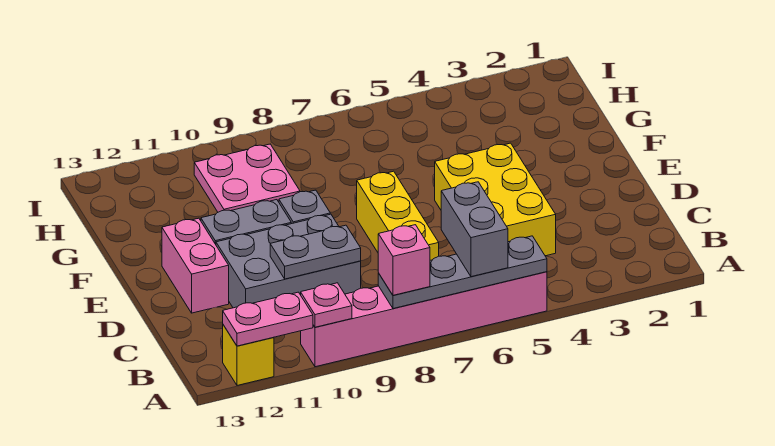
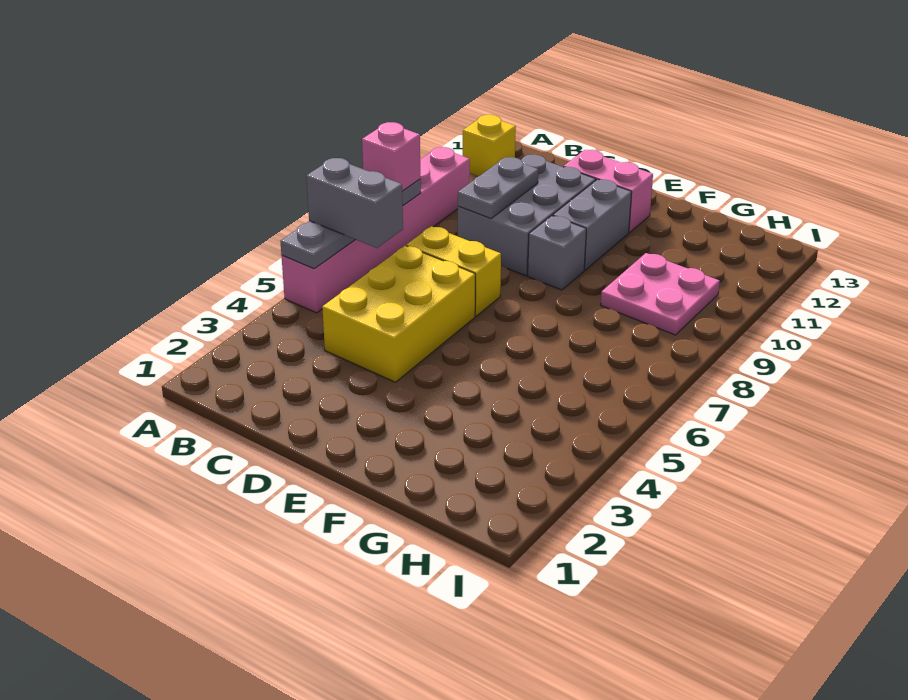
pink 1x1 plate [301,283,352,327] -> none
pink 1x2 plate [223,292,313,346] -> none
yellow 2x3 brick [435,143,556,256] -> yellow 2x3 brick turned to [322,246,475,382]
yellow 1x3 brick [357,171,439,260] -> yellow 1x2 brick [406,226,501,316]

